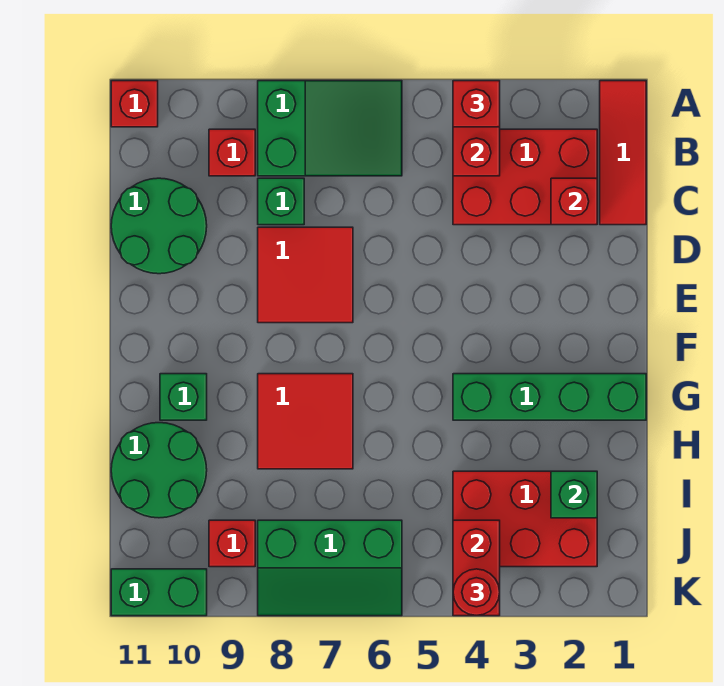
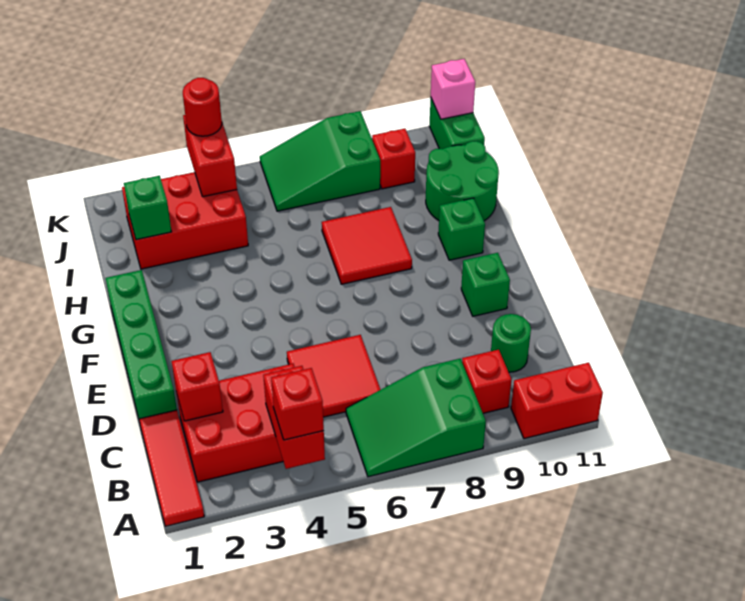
red 1x1 brick [111,81,158,127] -> red 1x2 brick [511,363,603,439]
green 1x1 brick [258,178,304,225] -> green 1x1 brick moved to [461,253,510,316]
green 2x2 round brick [111,178,207,274] -> green 1x1 round brick [491,314,531,372]
red 2x2 tile [258,227,353,323] -> red 2x2 tile moved to [287,335,381,417]
green 1x4 brick [453,374,646,420] -> green 1x4 brick turned to [106,270,177,419]
green 2x3 slope [258,520,402,616] -> green 2x3 slope turned to [260,111,380,211]
green 1x2 brick [111,569,207,616] -> green 1x2 brick turned to [429,98,485,149]
none -> pink 1x1 brick [431,59,475,119]

